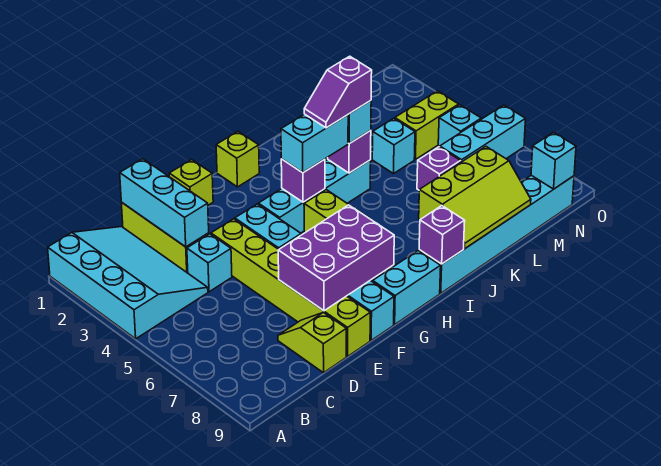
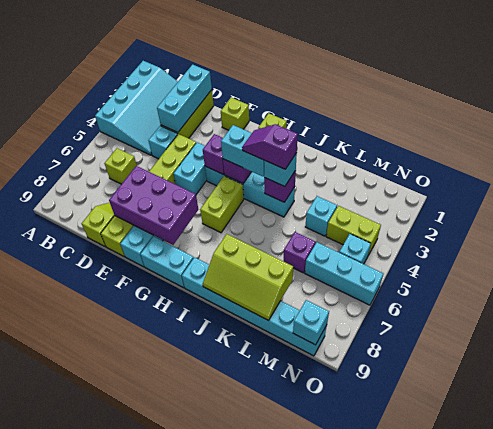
none -> lime 1x1 brick [104,148,137,184]
purple 1x1 brick [419,206,465,264] -> purple 1x1 brick moved to [203,134,224,174]

